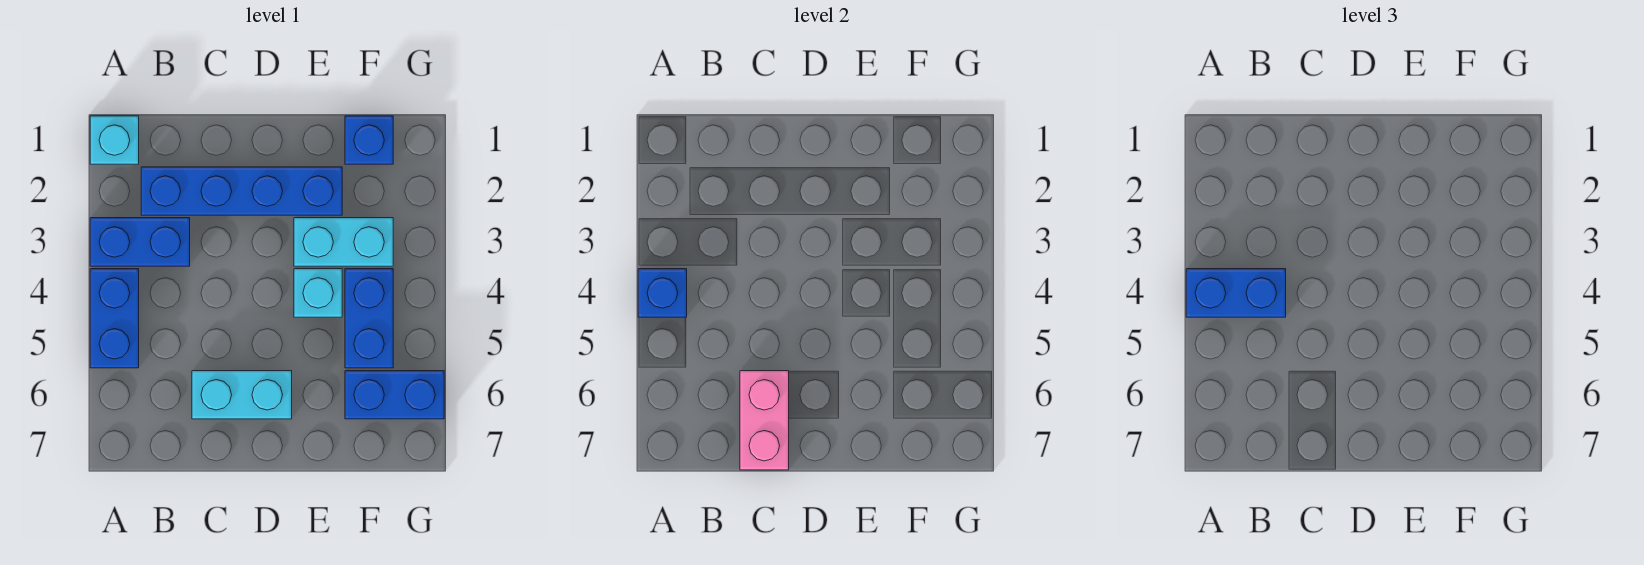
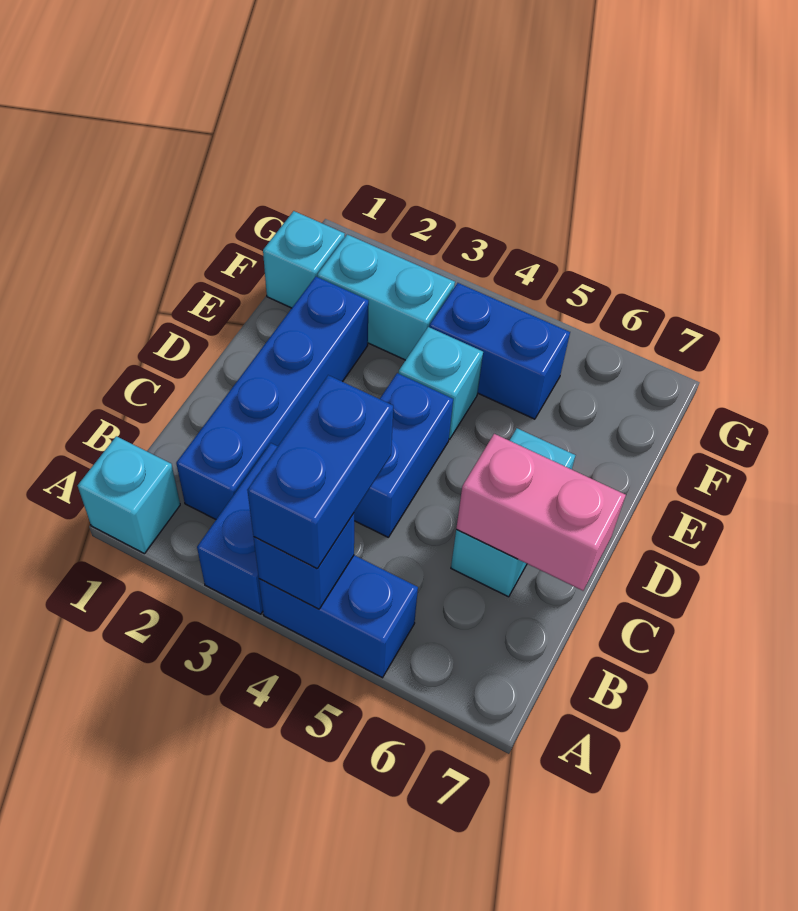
cyan 1x2 brick [294,218,393,266] -> cyan 1x2 brick turned to [317,234,455,360]
blue 1x1 brick [345,116,393,164] -> cyan 1x1 brick [263,211,345,308]
blue 1x2 brick [345,371,444,419] -> blue 1x2 brick moved to [354,373,453,537]

